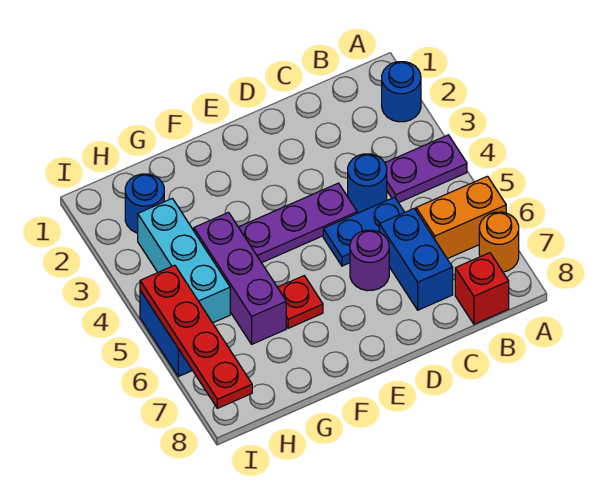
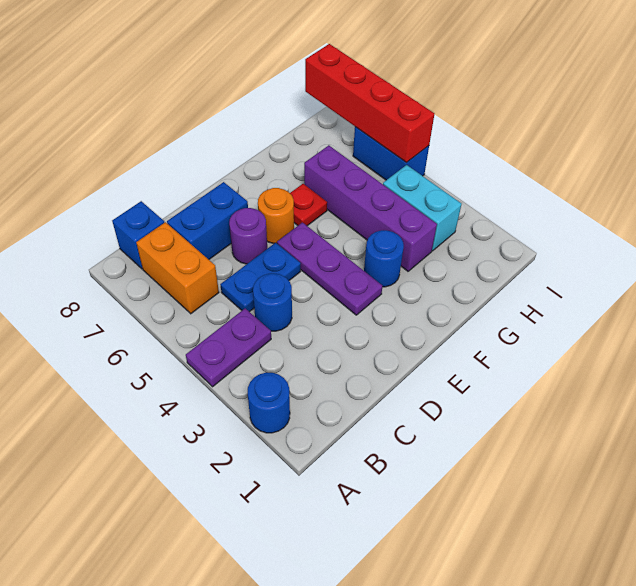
orange 1x2 brick [416,176,506,259] -> orange 1x2 brick turned to [136,222,219,314]
orange 1x1 round brick [479,212,519,272] -> orange 1x1 round brick moved to [258,188,294,244]
red 1x1 brick [455,253,509,324] -> blue 1x1 brick [112,201,165,269]
blue 1x2 brick [379,209,453,310] -> blue 1x2 brick turned to [167,182,248,259]
purple 1x3 plate [239,183,357,263] -> purple 1x3 plate turned to [277,222,382,315]
purple 1x3 brick [194,213,286,344] -> purple 1x4 brick [304,145,437,271]
blue 1x1 round brick [125,174,164,233] -> blue 1x1 round brick moved to [364,230,404,287]
cyan 1x3 brick [138,198,230,323] -> cyan 1x2 brick [383,165,462,251]
red 1x4 plate [140,265,252,408] -> red 1x4 brick [305,44,434,163]

